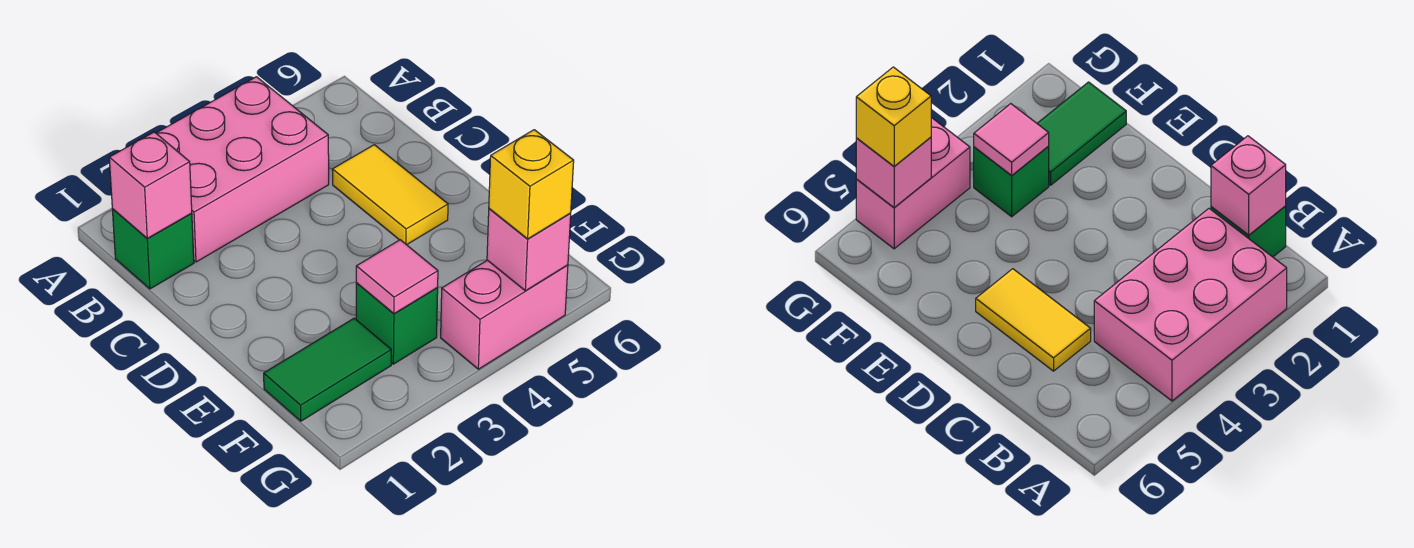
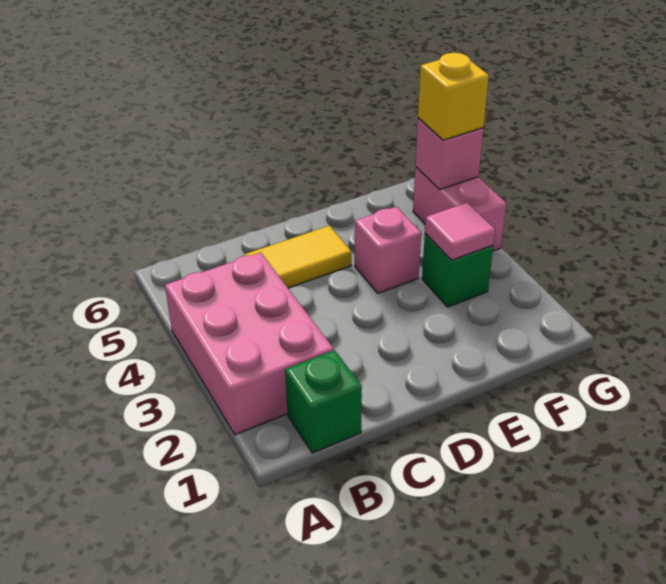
pink 1x1 brick [109,132,192,238] -> pink 1x1 brick moved to [355,207,421,293]
green 1x2 tile [264,318,391,421] -> none

